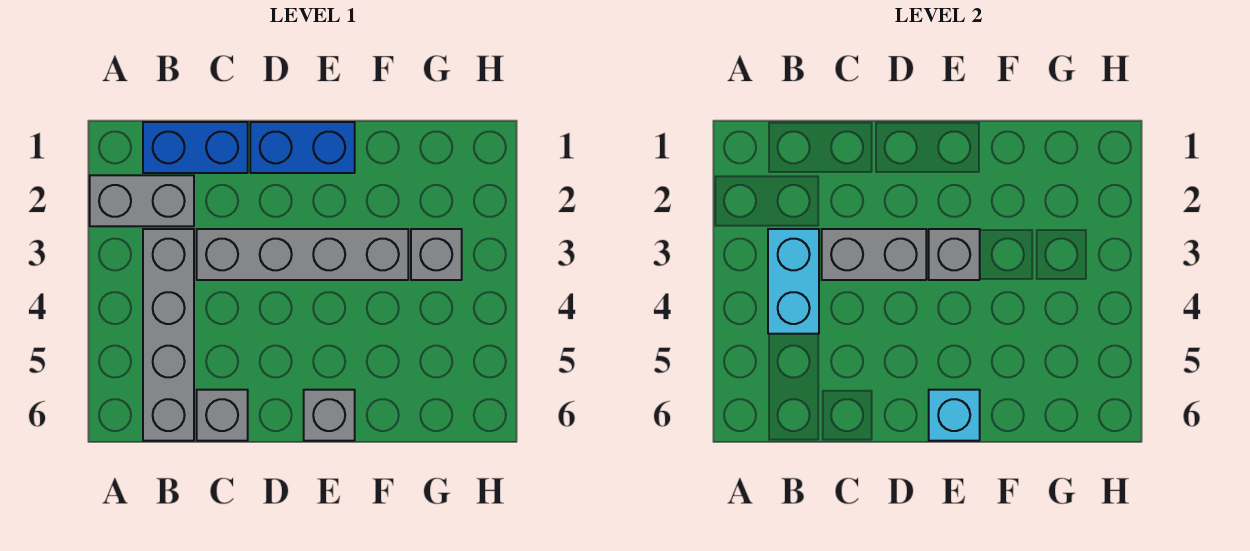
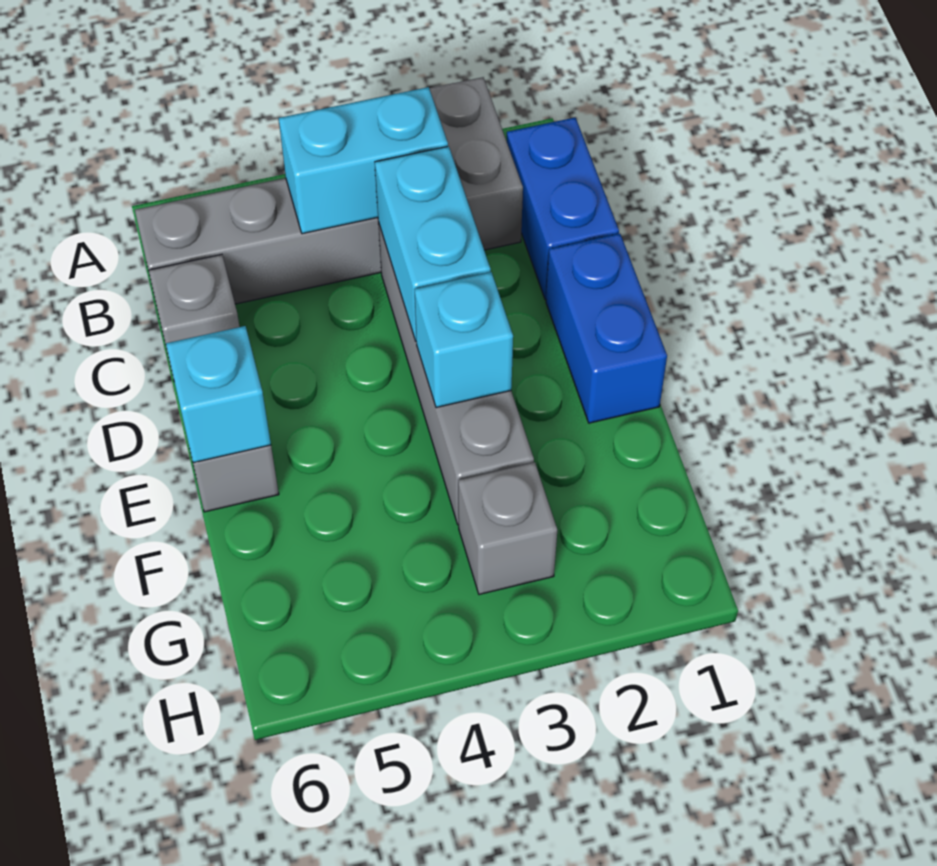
grey 1x2 brick [822,229,926,280] -> cyan 1x2 brick [375,146,491,341]
grey 1x1 brick [929,229,980,280] -> cyan 1x1 brick [414,272,513,408]

